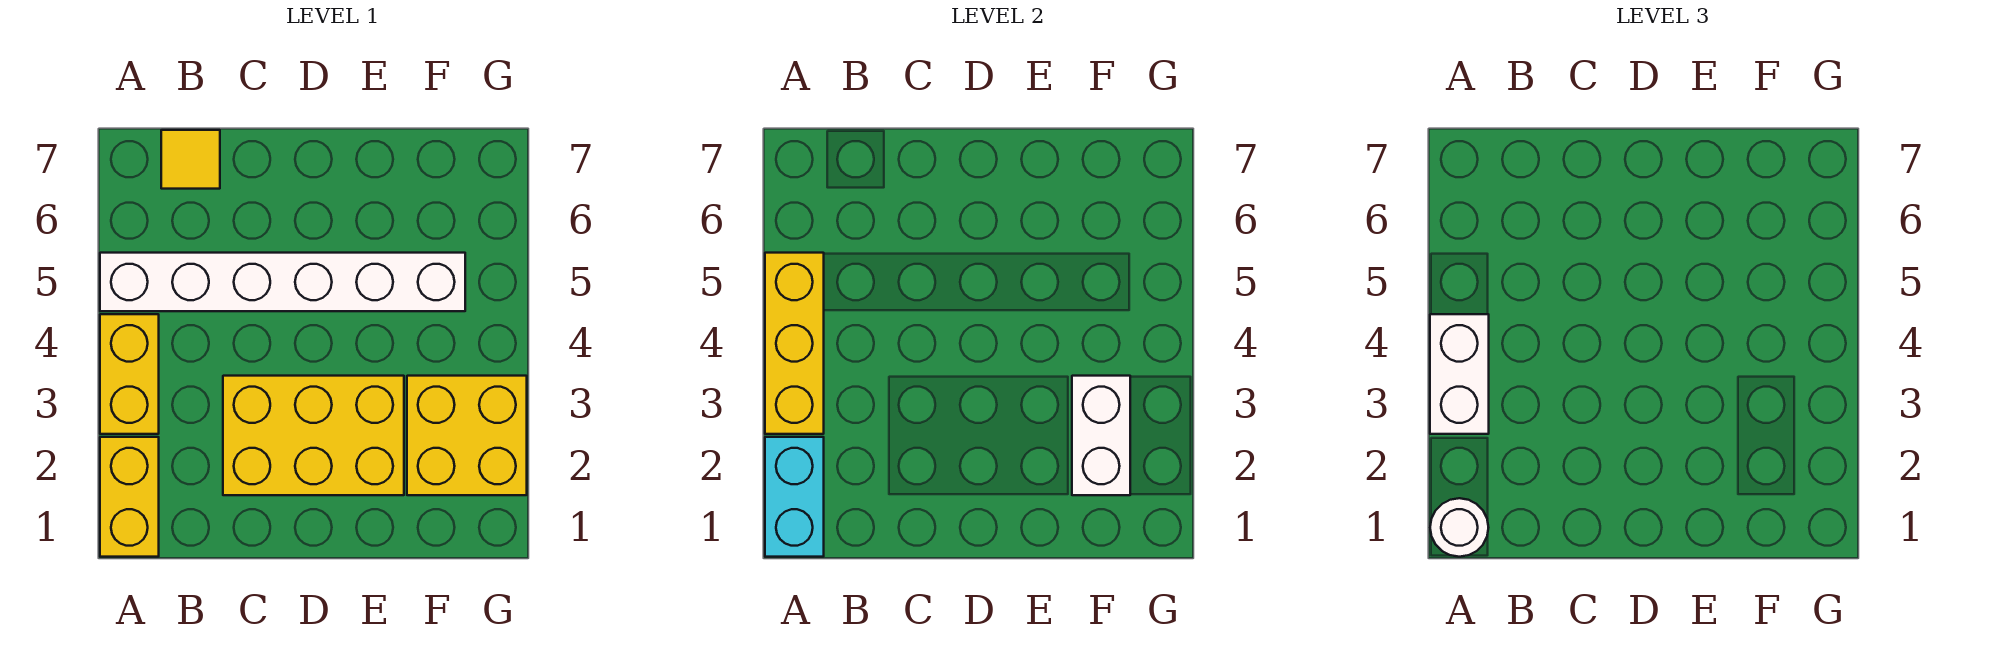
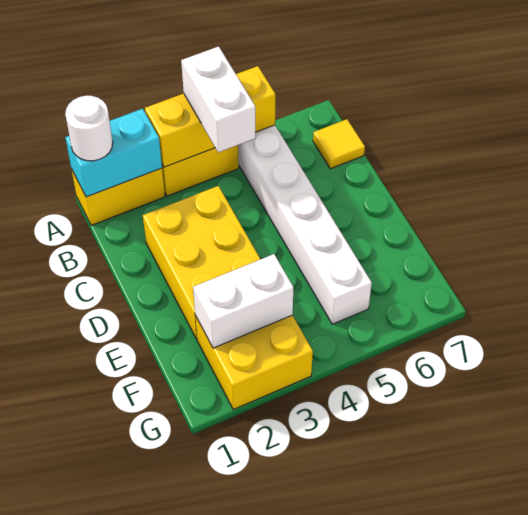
white 1x2 brick [1430,314,1489,434] -> white 1x2 brick turned to [181,46,256,152]

